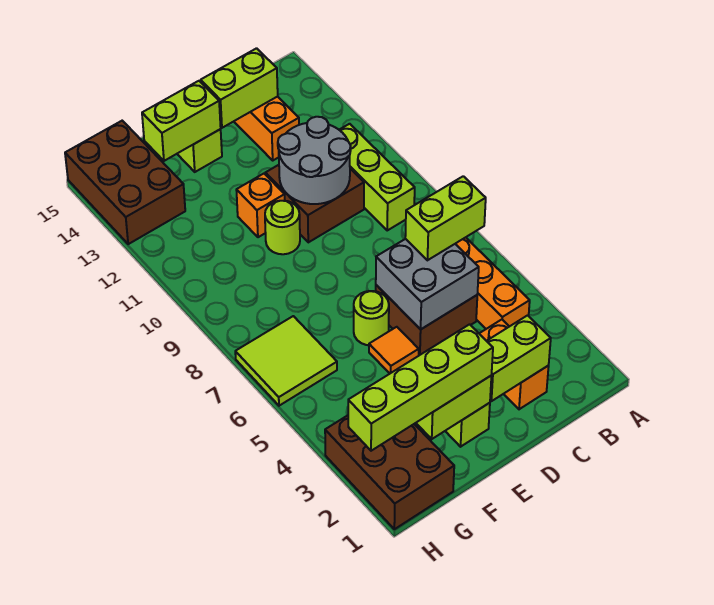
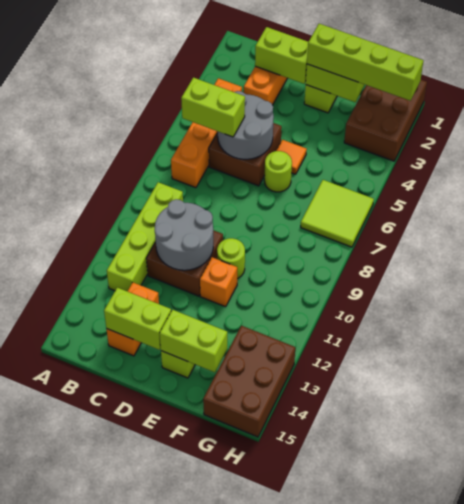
lime 1x3 brick [340,124,415,230] -> lime 1x4 brick [107,182,183,291]
grey 2x2 brick [376,239,479,330] -> grey 2x2 round brick [218,91,274,159]

